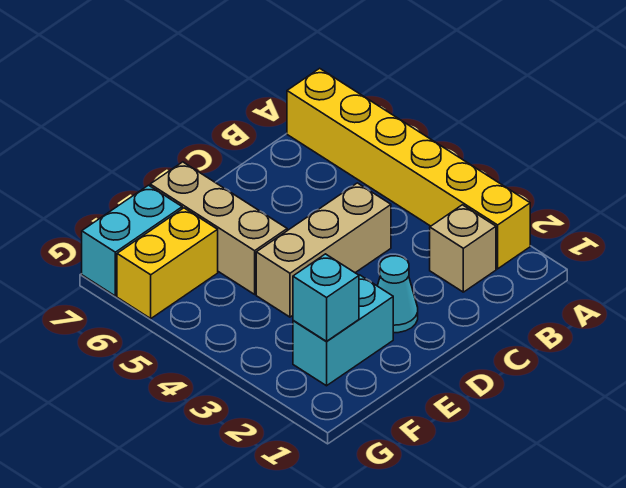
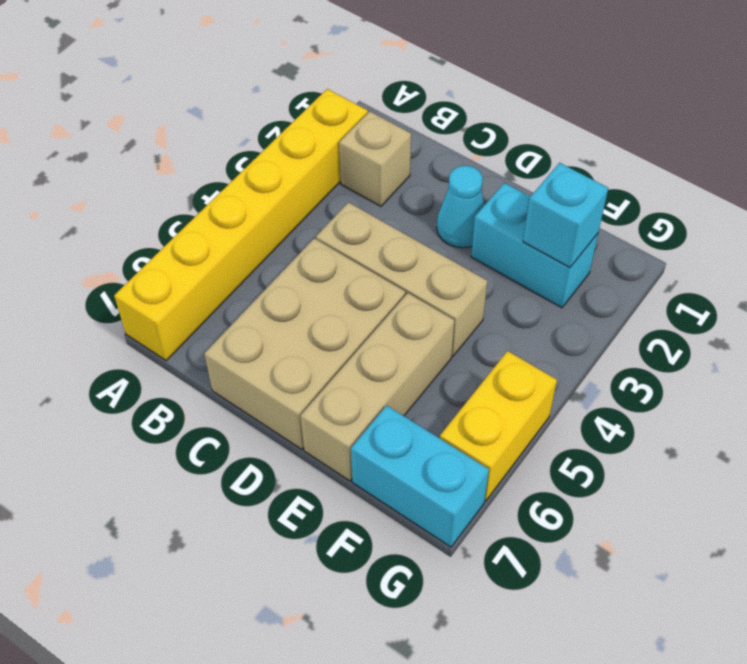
none -> tan 2x3 brick [204,238,405,449]
yellow 1x2 brick [117,208,218,318] -> yellow 1x2 brick turned to [440,351,557,501]

